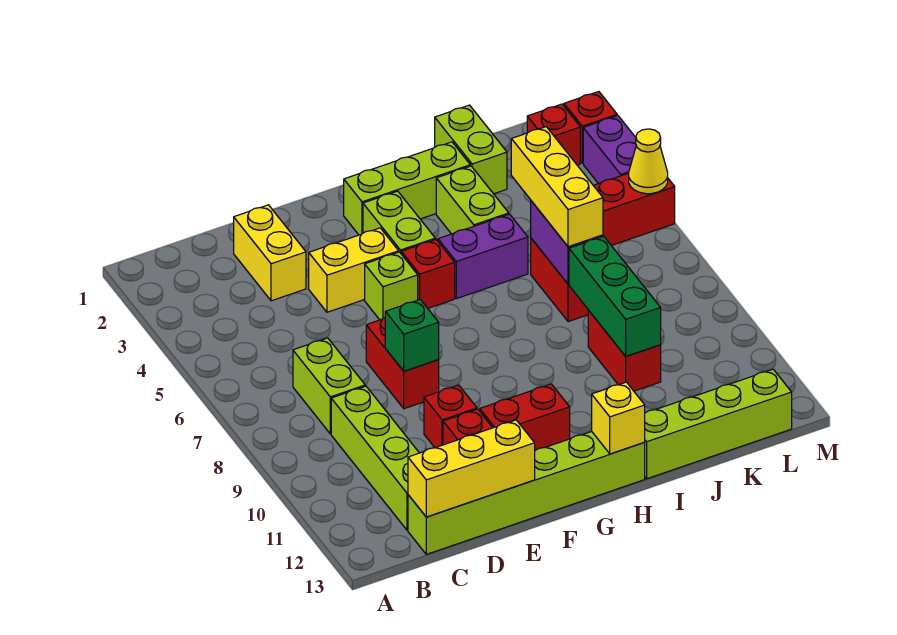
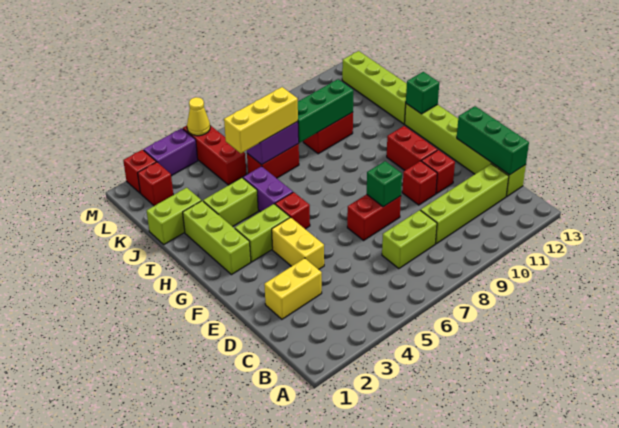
yellow 1x3 brick [408,420,535,517] -> green 1x3 brick [457,106,529,175]
lime 1x1 brick [365,252,418,320] -> none
yellow 1x1 brick [592,382,645,454] -> green 1x1 brick [406,72,439,114]

